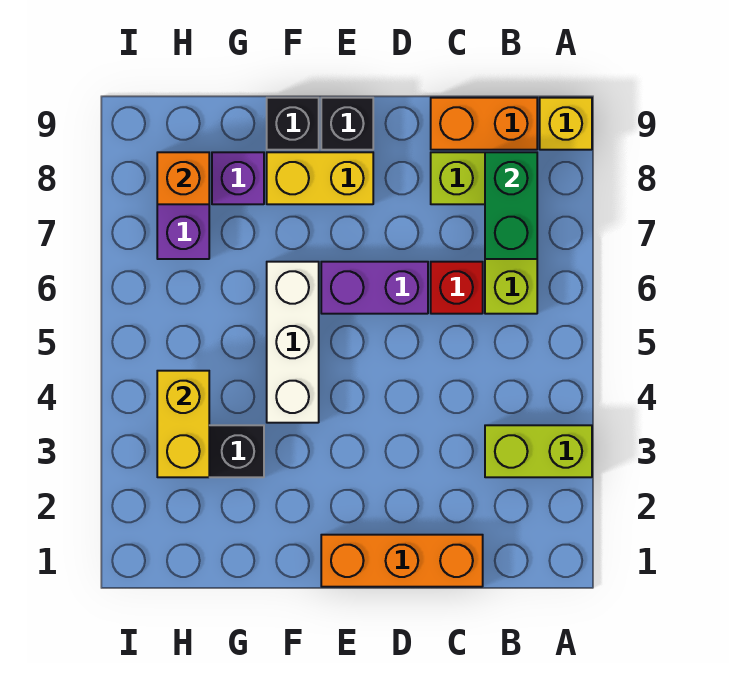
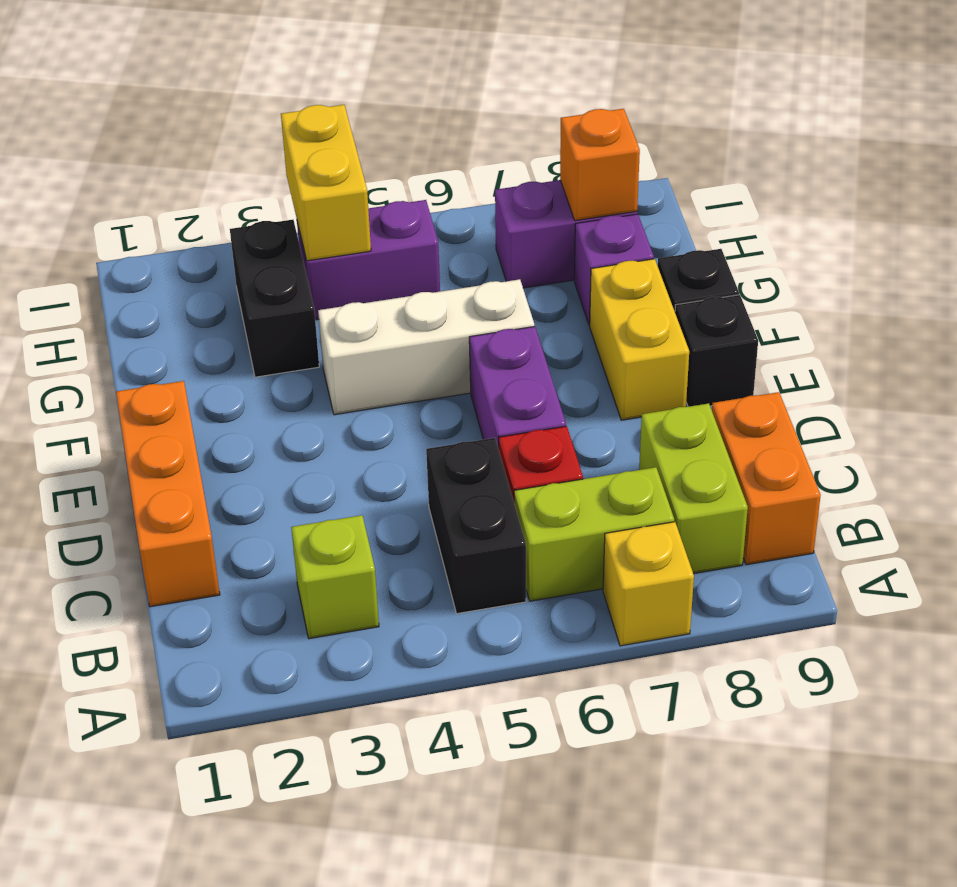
lime 1x2 brick [485,425,592,477] -> lime 1x1 brick [291,515,379,639]
yellow 1x1 brick [540,98,592,150] -> yellow 1x1 brick moved to [603,522,694,646]
none -> black 1x2 brick [426,438,526,614]
green 1x2 brick [485,152,537,259] -> none
yellow 1x2 brick [157,371,209,477] -> yellow 1x2 brick turned to [281,105,371,261]
none -> purple 1x2 brick [297,200,440,320]

